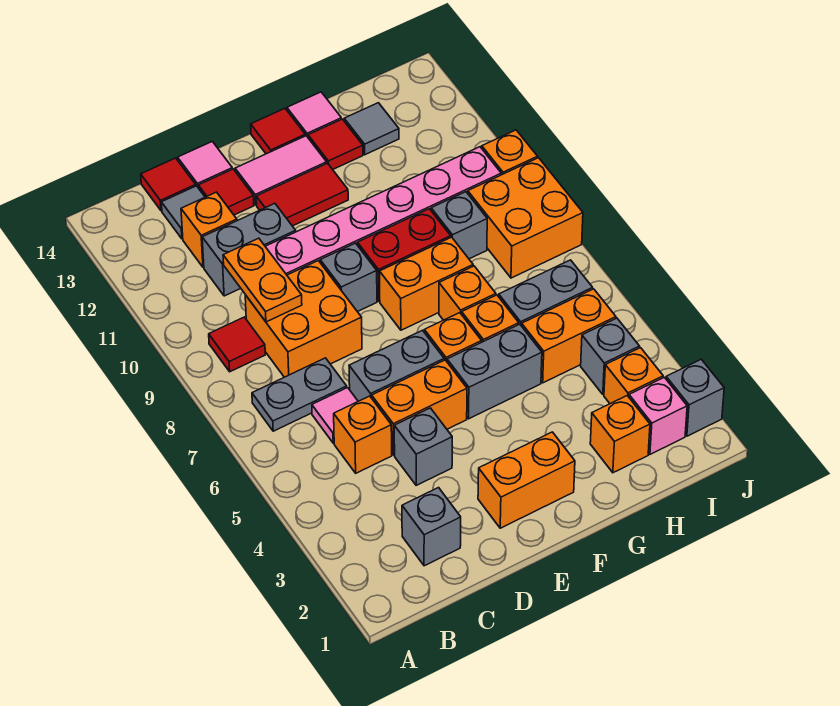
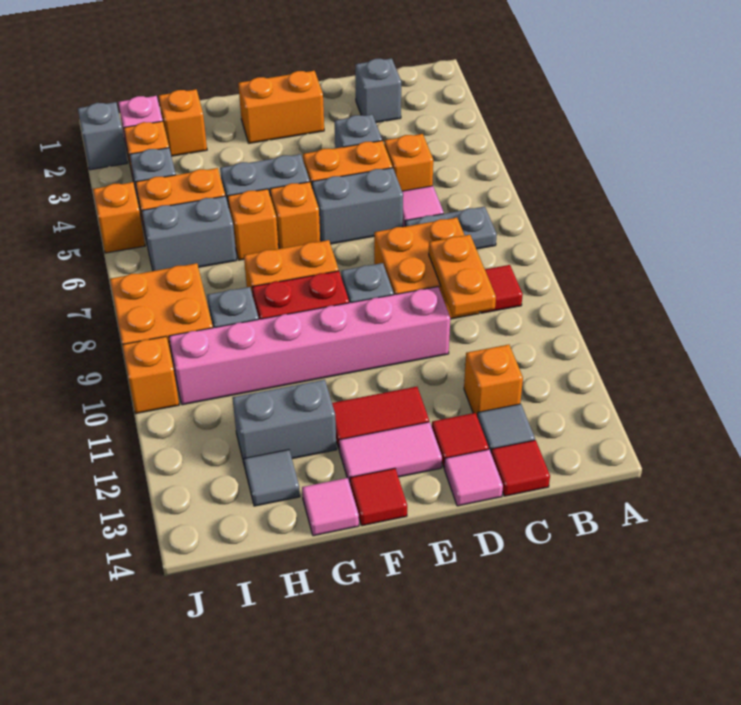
grey 1x2 brick [202,204,296,296] -> grey 1x2 brick moved to [232,380,337,466]
orange 1x1 brick [439,266,496,320] -> orange 1x1 brick moved to [93,182,145,253]
red 1x1 tile [308,119,363,169] -> none

